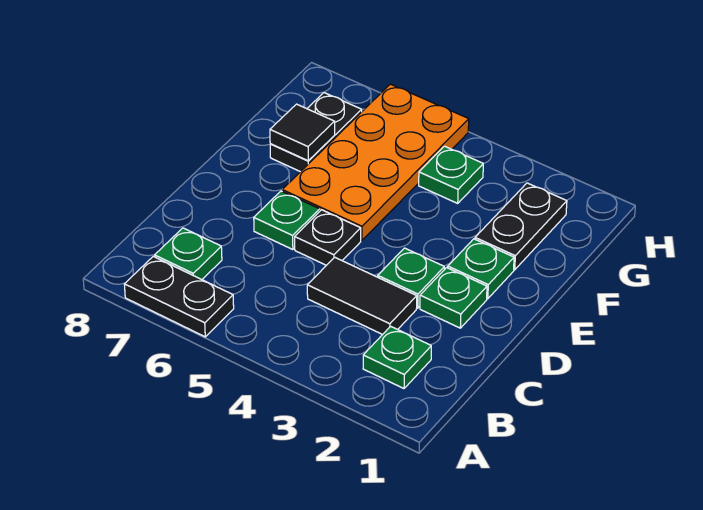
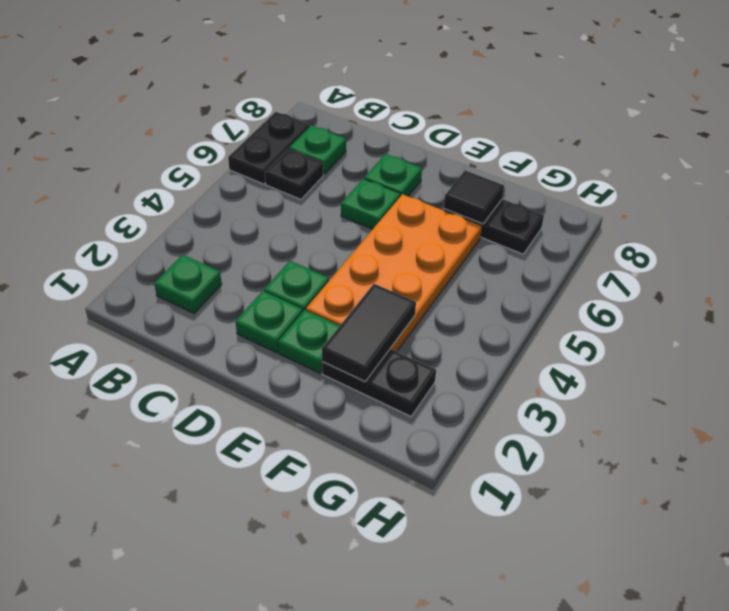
black 1x2 tile [307,257,417,335] -> black 1x2 tile moved to [322,284,416,382]
black 1x1 plate [295,210,361,265] -> black 1x1 plate moved to [265,149,324,199]
orange 2x4 plate [282,84,469,240] -> orange 2x4 plate turned to [306,194,482,352]
green 1x1 plate [419,146,483,203] -> green 1x1 plate moved to [364,154,422,196]

